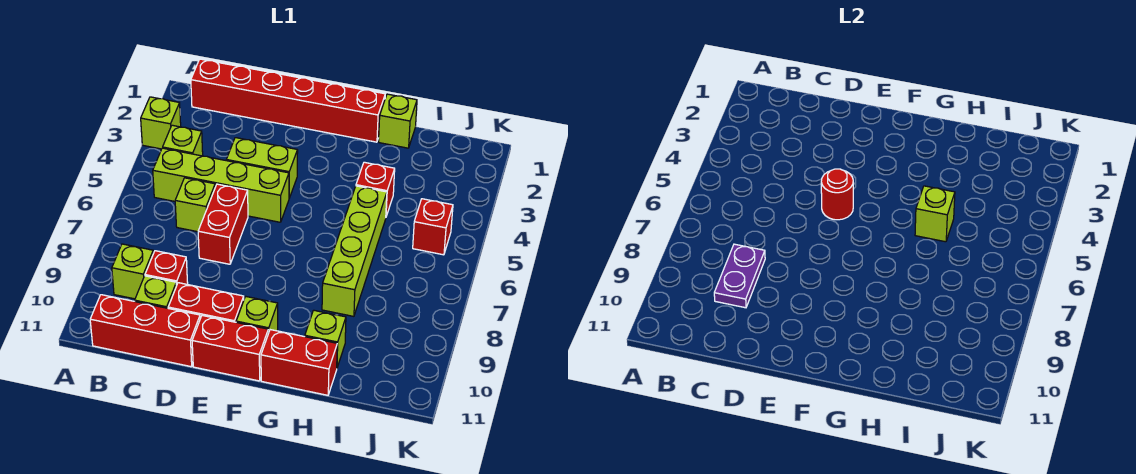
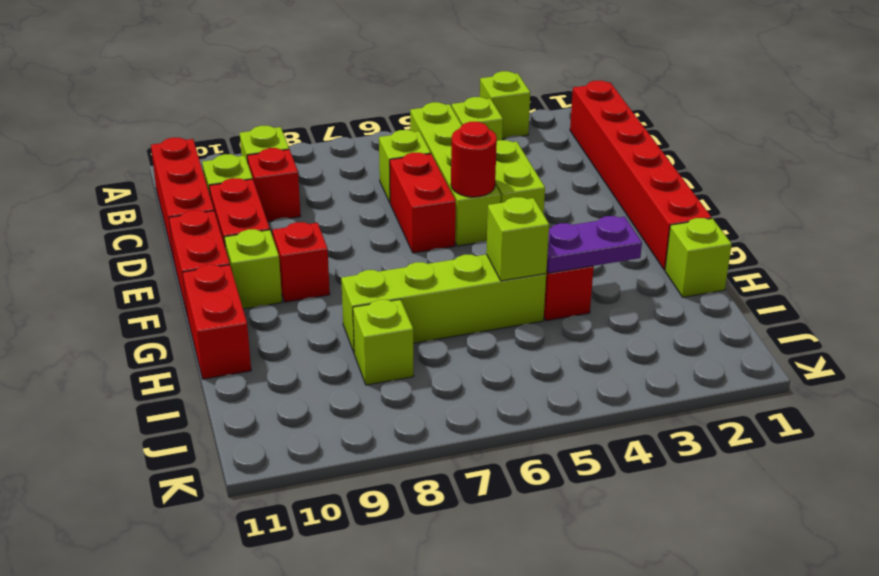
purple 1x2 plate [714,244,765,308] -> purple 1x2 plate moved to [547,216,642,273]
red 1x2 brick [198,184,248,264] -> red 1x2 brick turned to [390,153,456,253]
lime 1x1 brick [305,310,346,367] -> lime 1x1 brick moved to [353,299,414,385]
red 1x1 brick [413,199,453,255] -> red 1x1 brick moved to [273,222,330,302]

